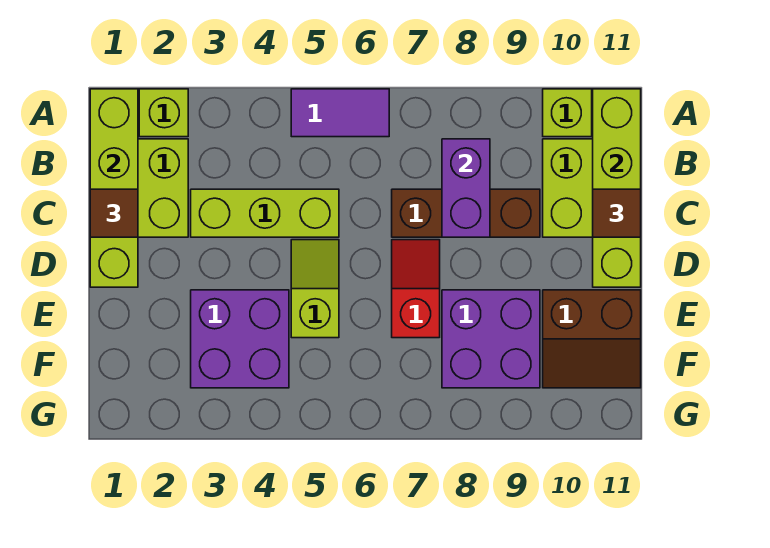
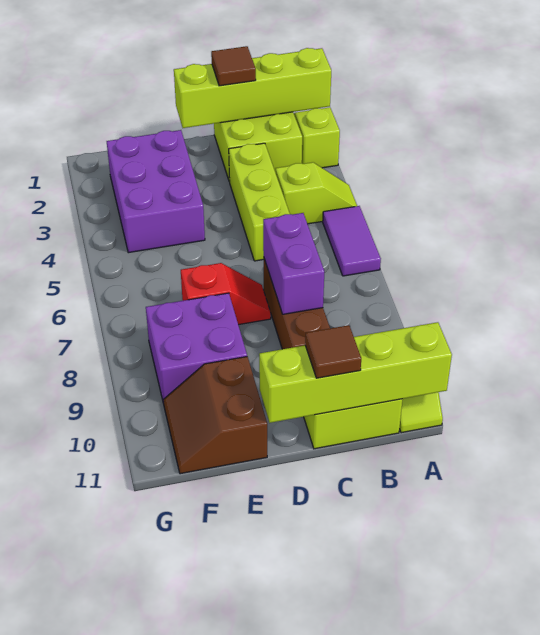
purple 1x2 brick [442,139,490,237] -> purple 1x2 brick turned to [263,213,324,314]
lime 1x2 slope [291,240,339,338] -> lime 1x2 slope moved to [276,162,357,224]
purple 2x2 brick [191,290,289,388] -> purple 2x3 brick [107,130,205,253]

